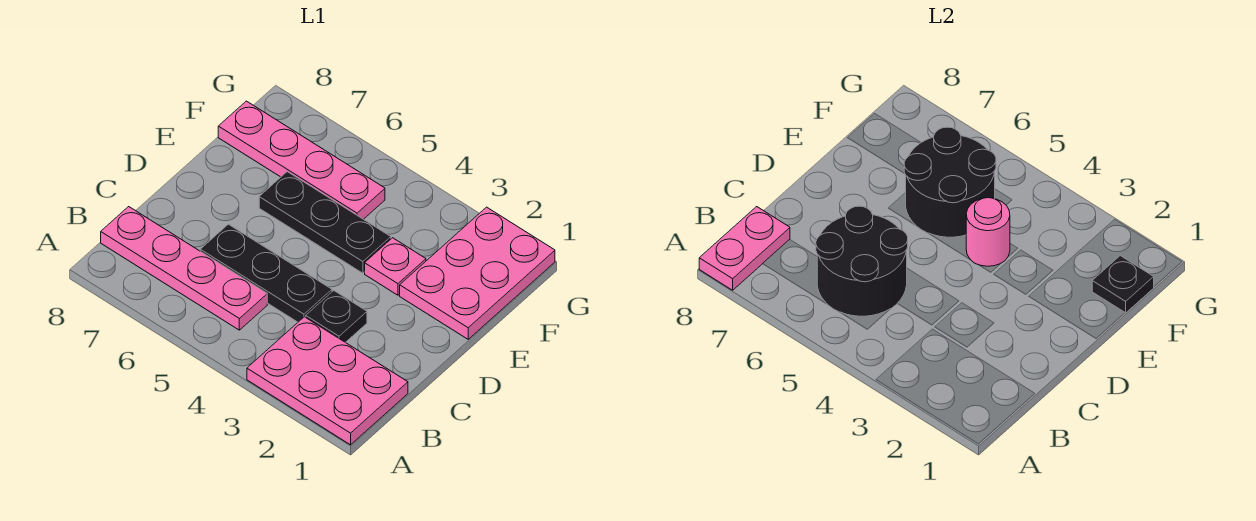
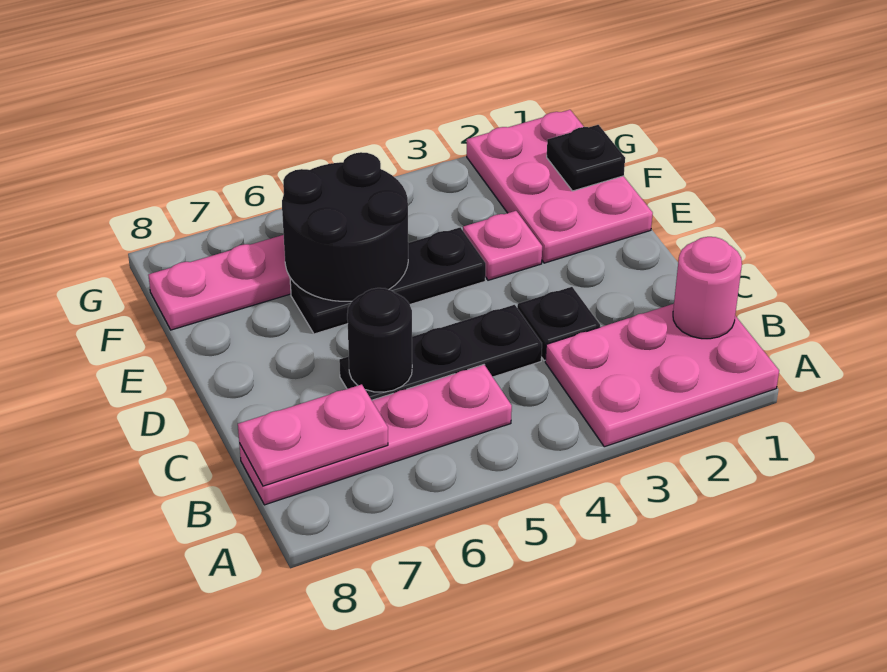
pink 1x2 plate [699,207,790,290] -> pink 1x2 plate turned to [238,384,388,486]
black 2x2 round brick [816,206,908,316] -> black 1x1 round brick [347,288,412,392]
pink 1x1 round brick [966,198,1010,266] -> pink 1x1 round brick moved to [673,237,742,339]

